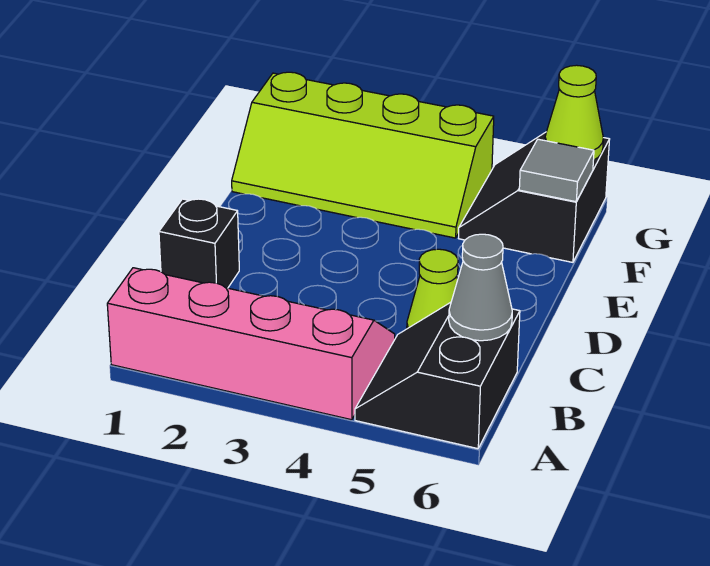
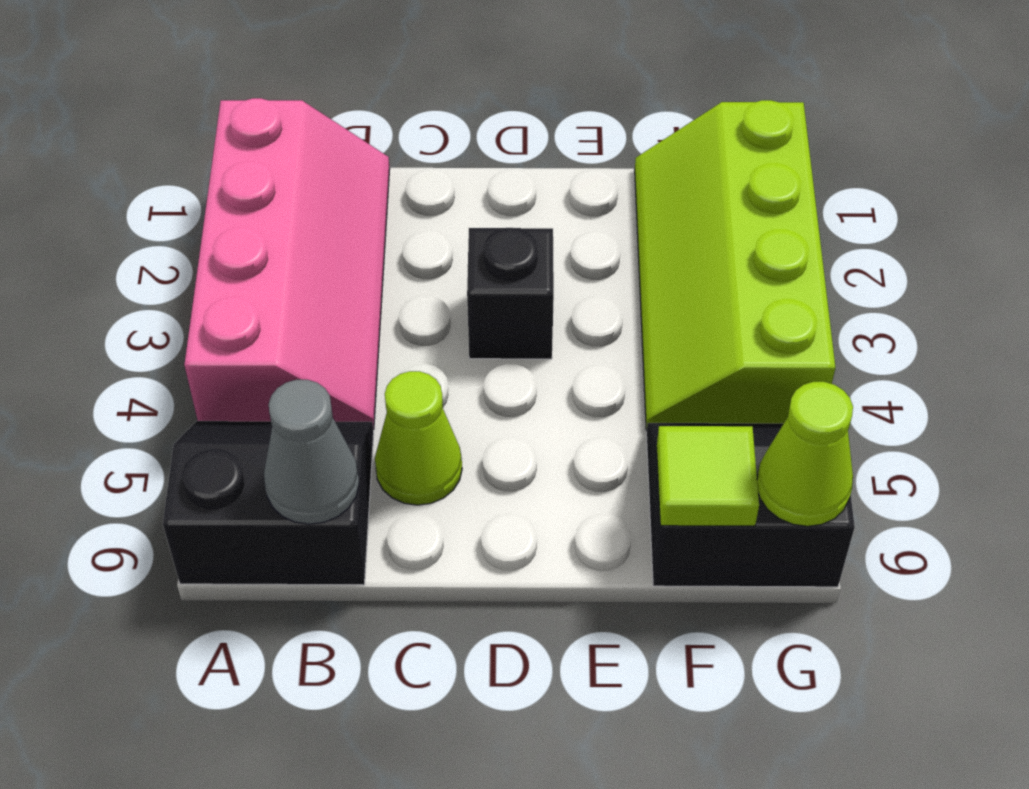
black 1x1 brick [159,199,239,288] -> black 1x1 brick moved to [467,228,554,359]
grey 1x1 tile [519,139,594,202] -> lime 1x1 tile [656,426,759,526]

